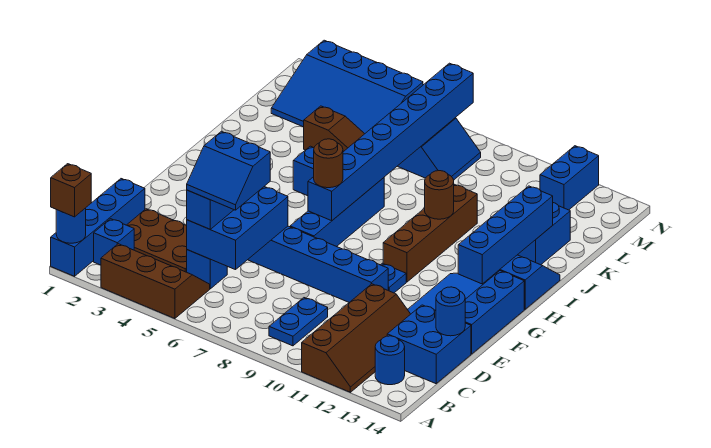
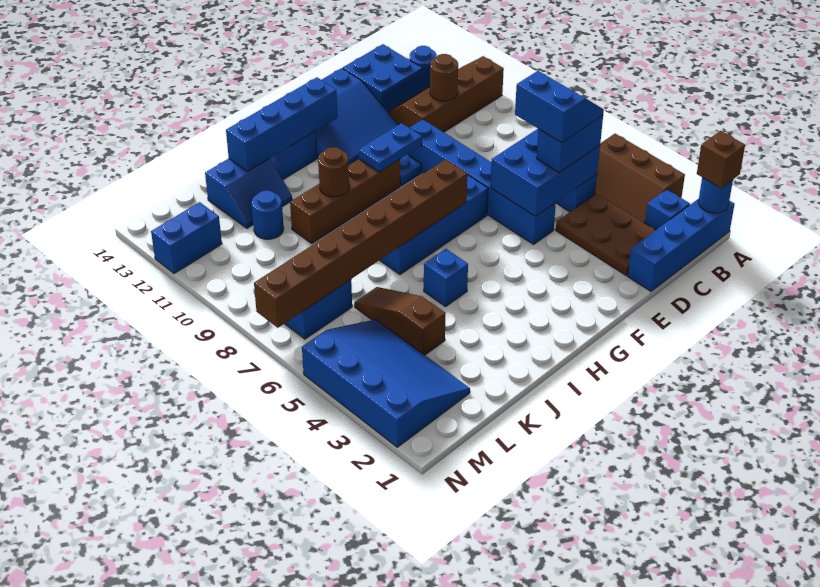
blue 1x2 plate [269,298,328,346] -> blue 1x2 plate moved to [359,123,422,172]
blue 1x1 round brick [436,287,465,336] -> blue 1x1 round brick moved to [252,191,284,239]
blue 1x8 brick [308,63,473,221] -> brown 1x8 brick [254,160,467,328]
brown 1x1 round brick [314,139,343,188] -> brown 1x1 round brick moved to [430,54,458,101]

